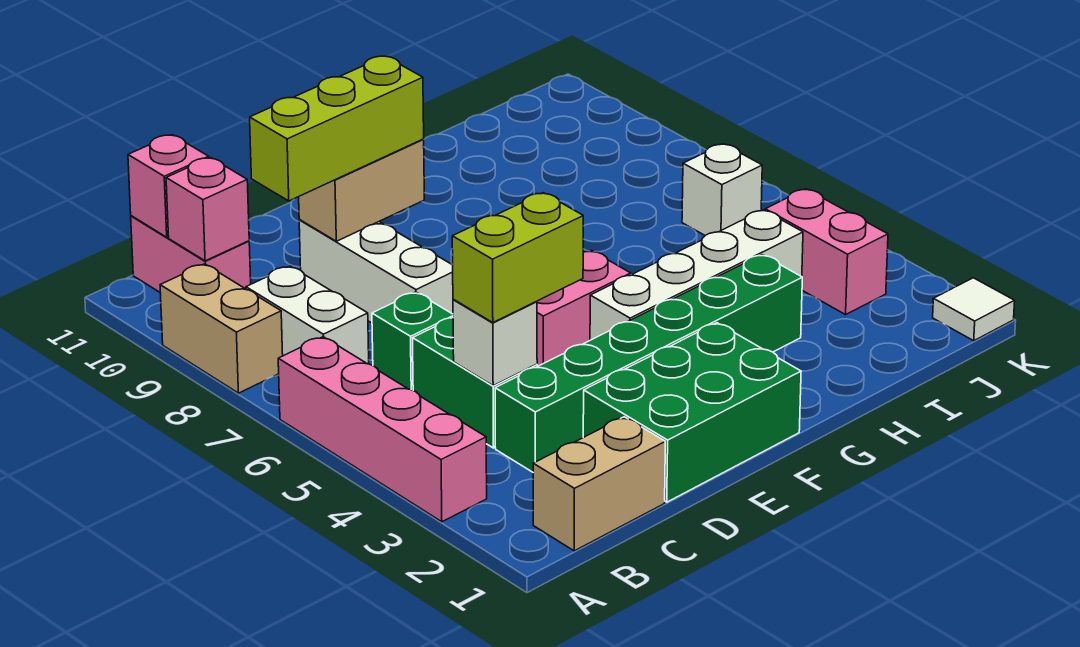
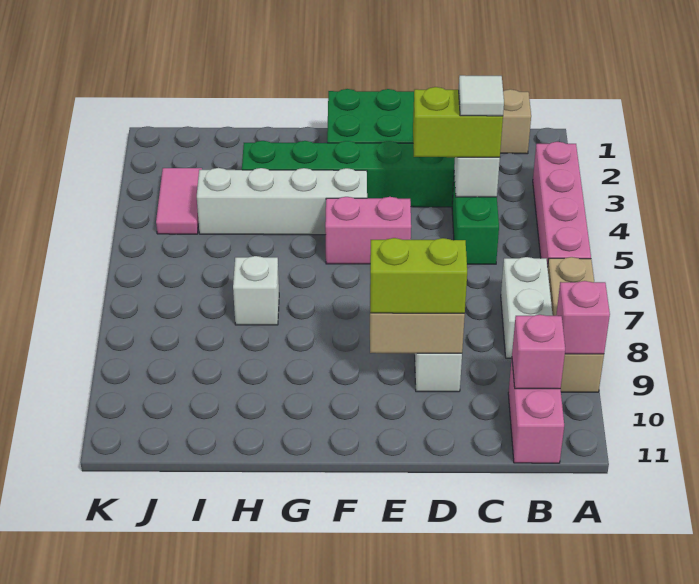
tan 1x2 brick [160,264,283,393] -> tan 1x3 brick [548,257,604,392]
pink 1x1 brick [128,135,209,237] -> pink 1x1 brick moved to [556,281,610,354]
green 1x1 brick [372,292,453,390] -> none
lime 1x3 brick [250,56,424,201] -> lime 1x2 brick [370,238,467,313]
pink 1x2 brick [765,189,888,315] -> pink 1x2 tile [156,168,202,234]
white 1x1 brick [682,144,762,235] -> white 1x1 brick moved to [233,256,279,325]
white 1x1 tile [933,278,1015,341] -> white 1x1 tile moved to [459,75,504,116]

